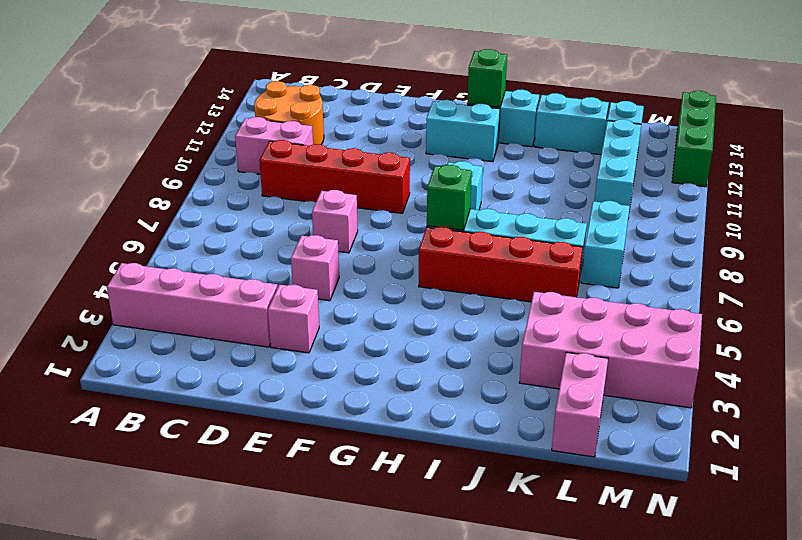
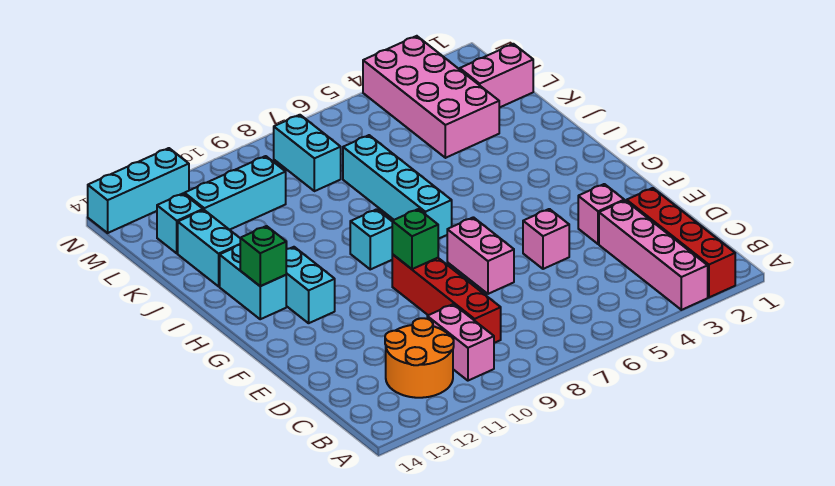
pink 1x1 brick [312,190,358,253] -> pink 1x2 brick [447,217,514,294]
red 1x4 brick [419,227,583,302] -> red 1x4 brick moved to [627,188,735,297]
green 1x1 brick [427,165,472,230] -> green 1x1 brick moved to [392,209,438,269]
cyan 1x2 brick [581,201,630,288] -> cyan 1x2 brick turned to [274,115,341,191]
green 1x3 brick [672,91,716,187] -> cyan 1x3 brick [88,148,189,233]

